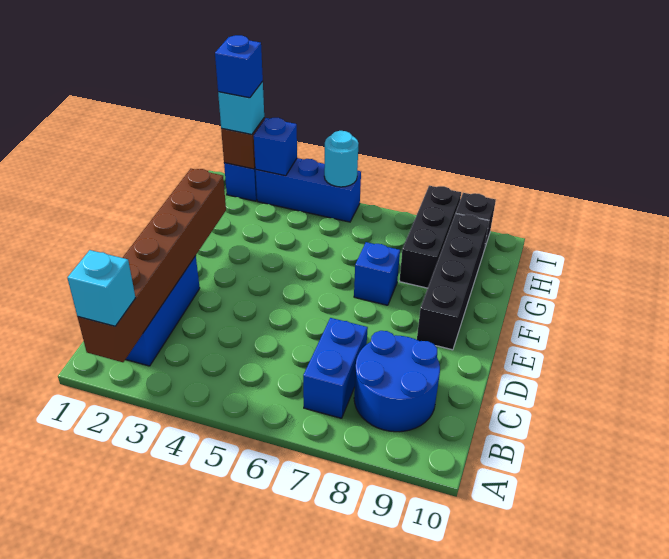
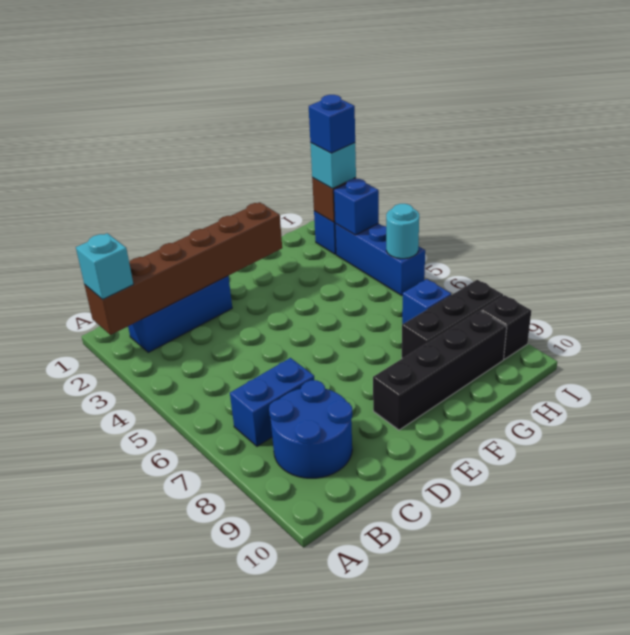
blue 1x1 brick [354,242,400,305] -> blue 1x1 brick moved to [402,279,451,324]

